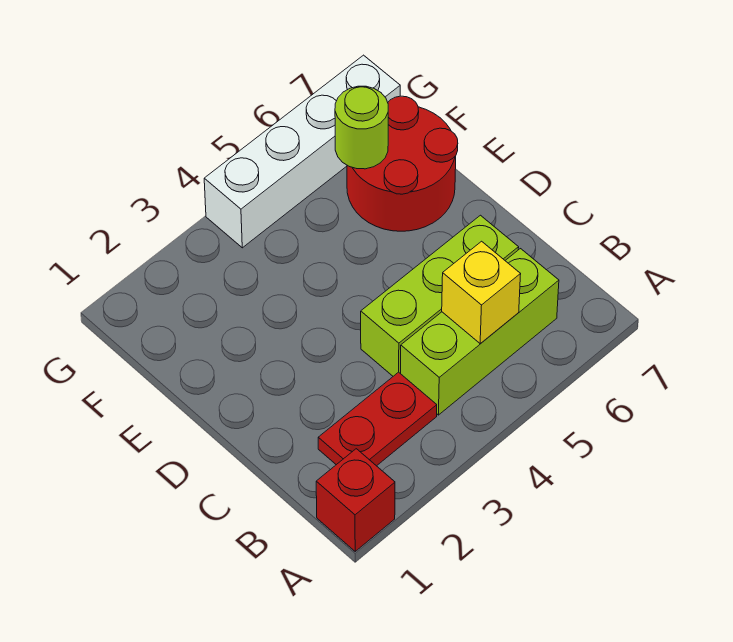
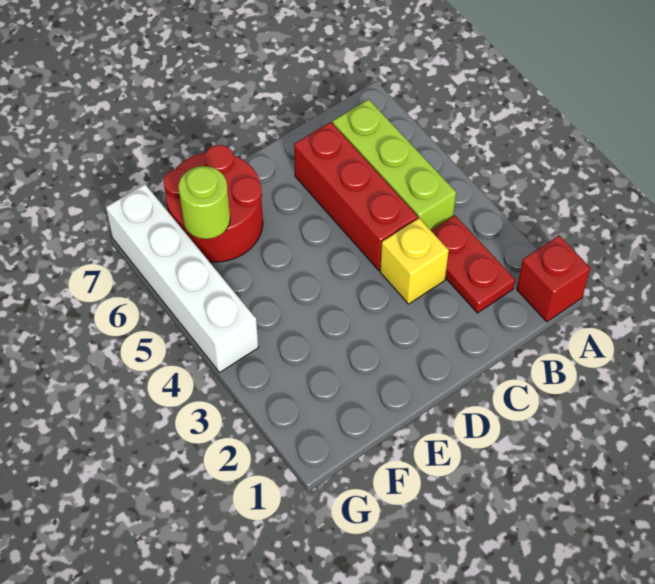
yellow 1x1 brick [442,241,521,344] -> yellow 1x1 brick moved to [380,218,449,304]
lime 1x3 brick [361,215,519,376] -> red 1x3 brick [294,122,418,270]

